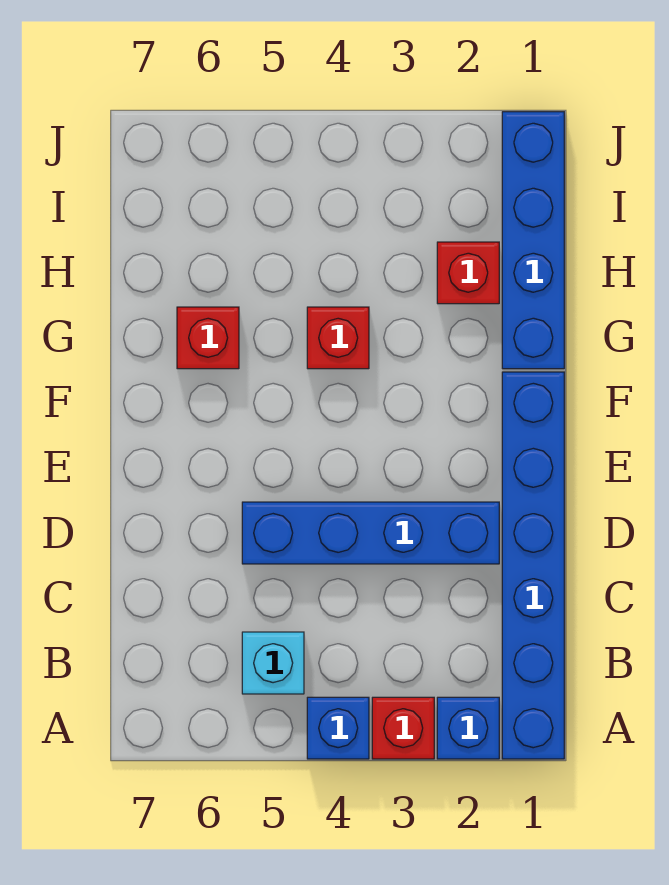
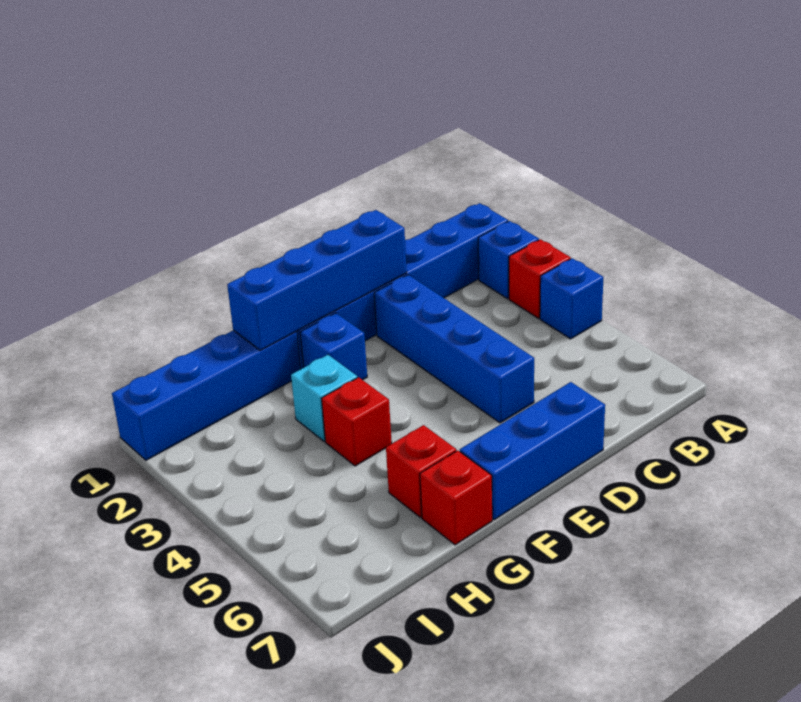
cyan 1x1 brick [242,632,304,694] -> cyan 1x1 brick moved to [291,355,357,441]
none -> blue 1x4 brick [227,210,407,350]
none -> blue 1x3 brick [460,382,605,520]
none -> blue 1x1 brick [300,313,367,380]
red 1x1 brick [437,242,499,304] -> red 1x1 brick moved to [420,451,492,545]

